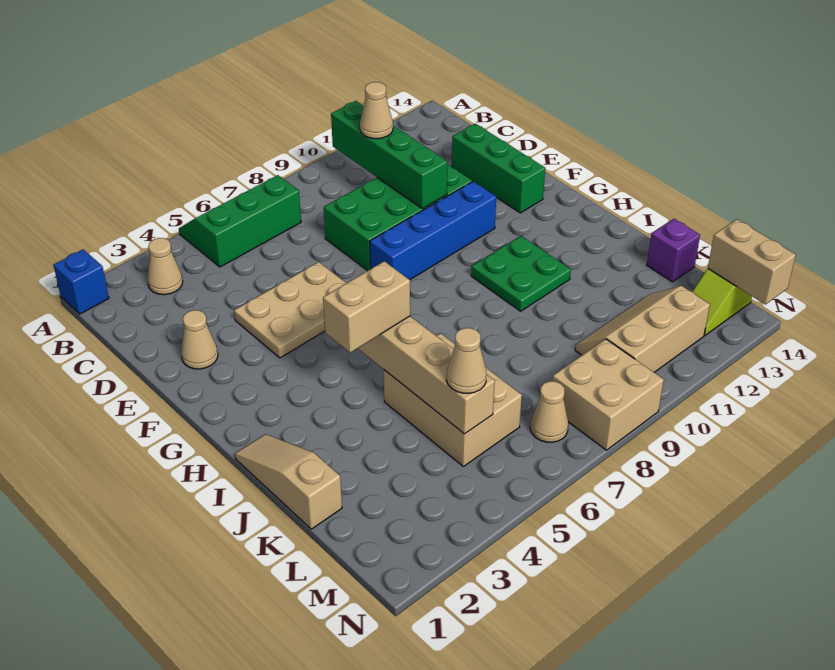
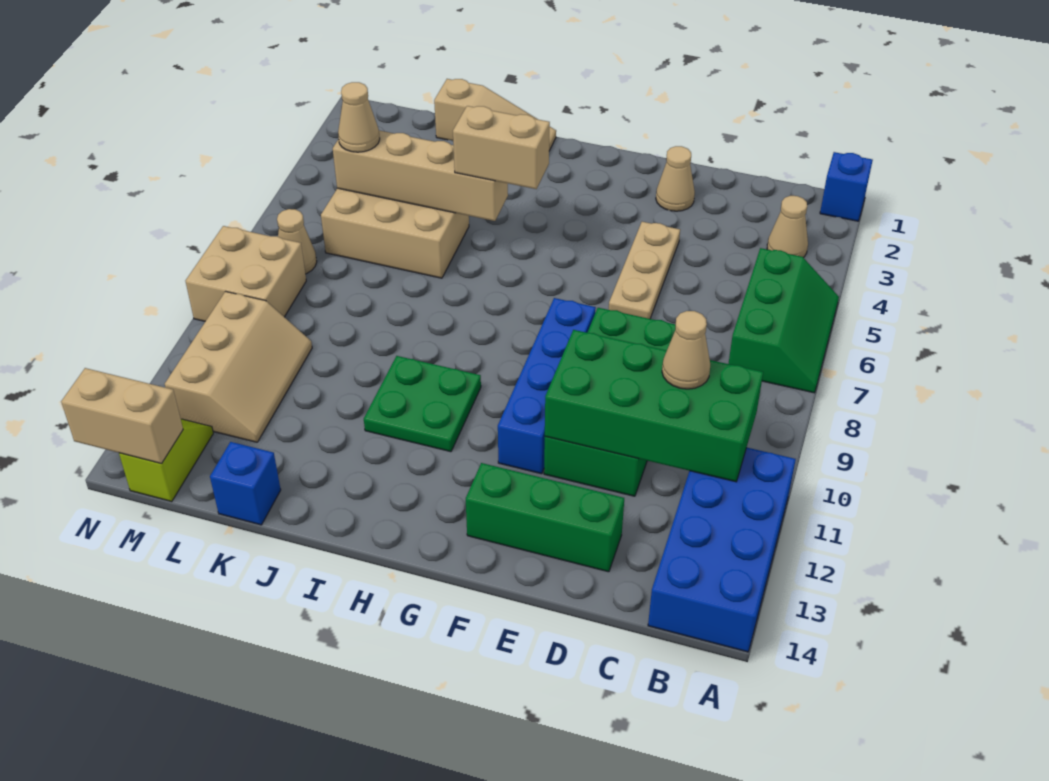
none -> blue 2x4 brick [648,448,796,652]
green 1x4 brick [331,101,447,209] -> green 2x4 brick [545,330,763,482]
tan 2x3 plate [234,262,346,358] -> tan 1x3 plate [609,222,680,319]
tan 1x2 brick [323,261,410,353] -> tan 1x2 brick turned to [453,106,550,189]
purple 1x1 brick [647,219,700,282] -> blue 1x1 brick [210,442,281,525]

